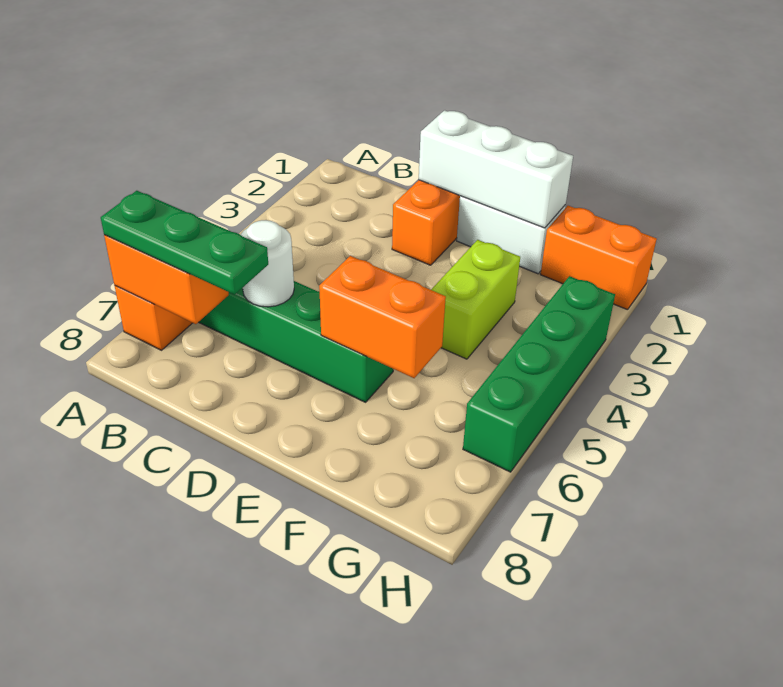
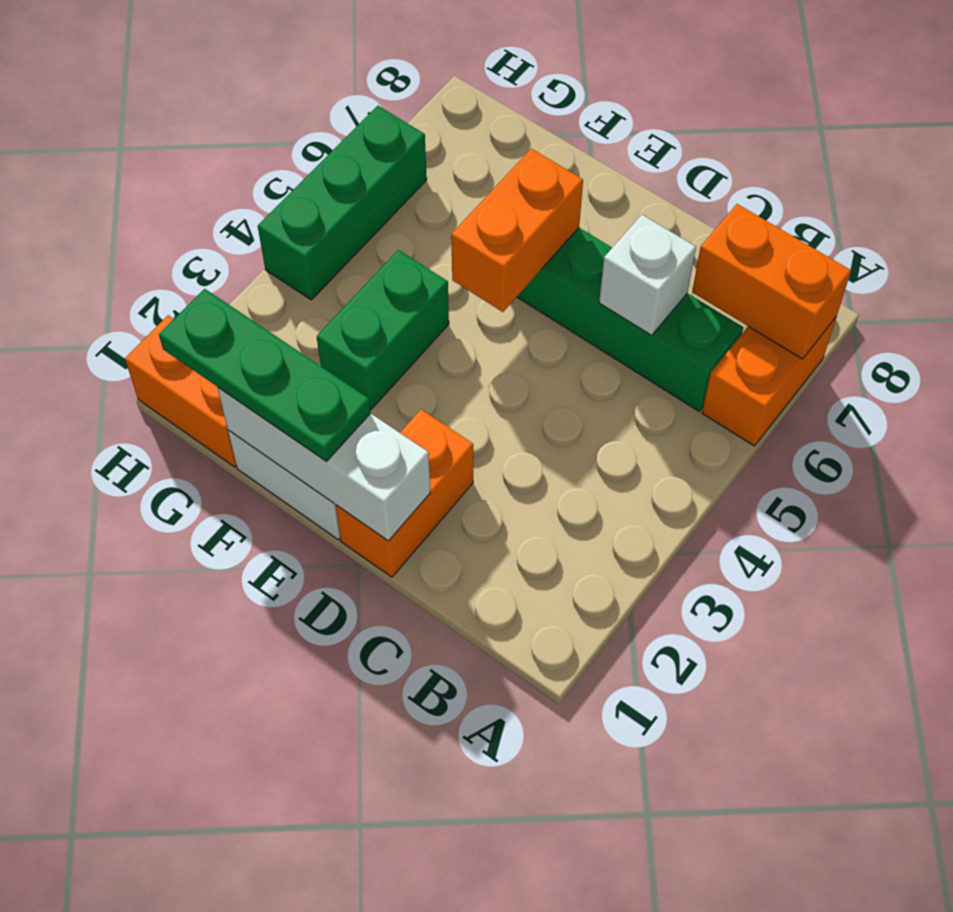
green 1x3 plate [101,191,268,295] -> green 1x3 plate moved to [159,289,371,461]
white 1x1 round brick [240,220,294,307] -> white 1x1 brick [599,215,696,335]
orange 1x2 brick [319,256,446,378] -> orange 1x2 brick turned to [451,149,583,312]
lime 1x2 brick [431,240,520,359] -> green 1x2 brick [317,250,449,409]
green 1x4 brick [463,276,615,472] -> green 1x3 brick [258,106,427,300]

